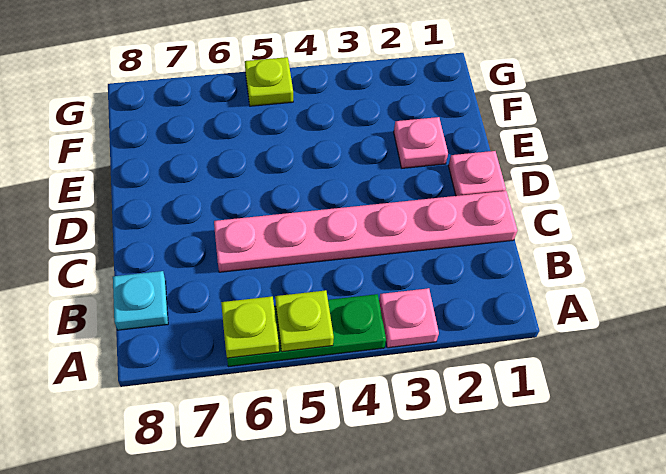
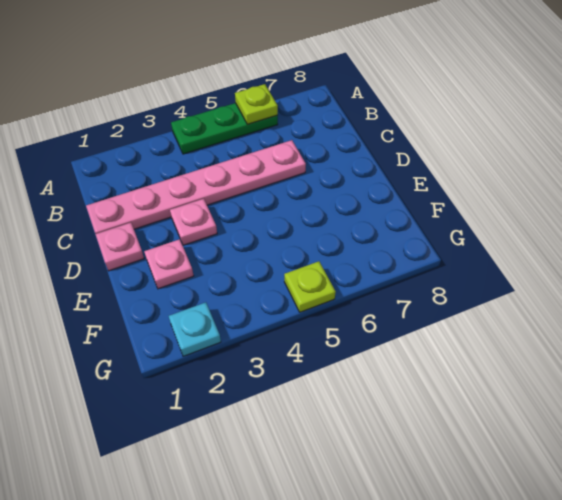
pink 1x1 plate [379,288,439,348] -> pink 1x1 plate moved to [170,199,217,245]
lime 1x1 plate [275,290,334,352] -> none
cyan 1x1 plate [113,271,168,330] -> cyan 1x1 plate moved to [169,302,221,356]

